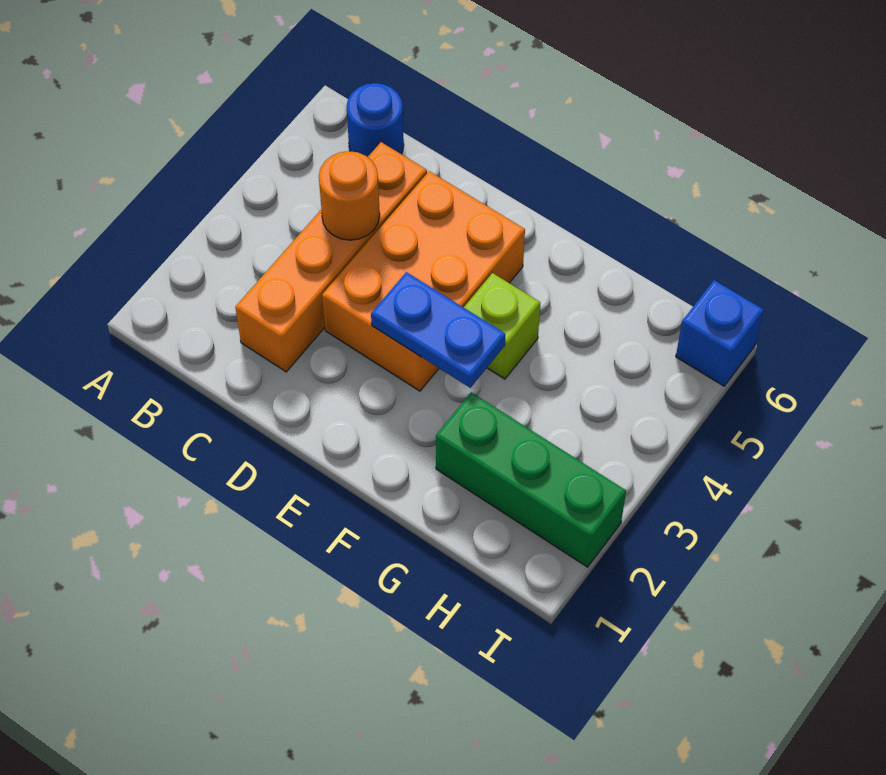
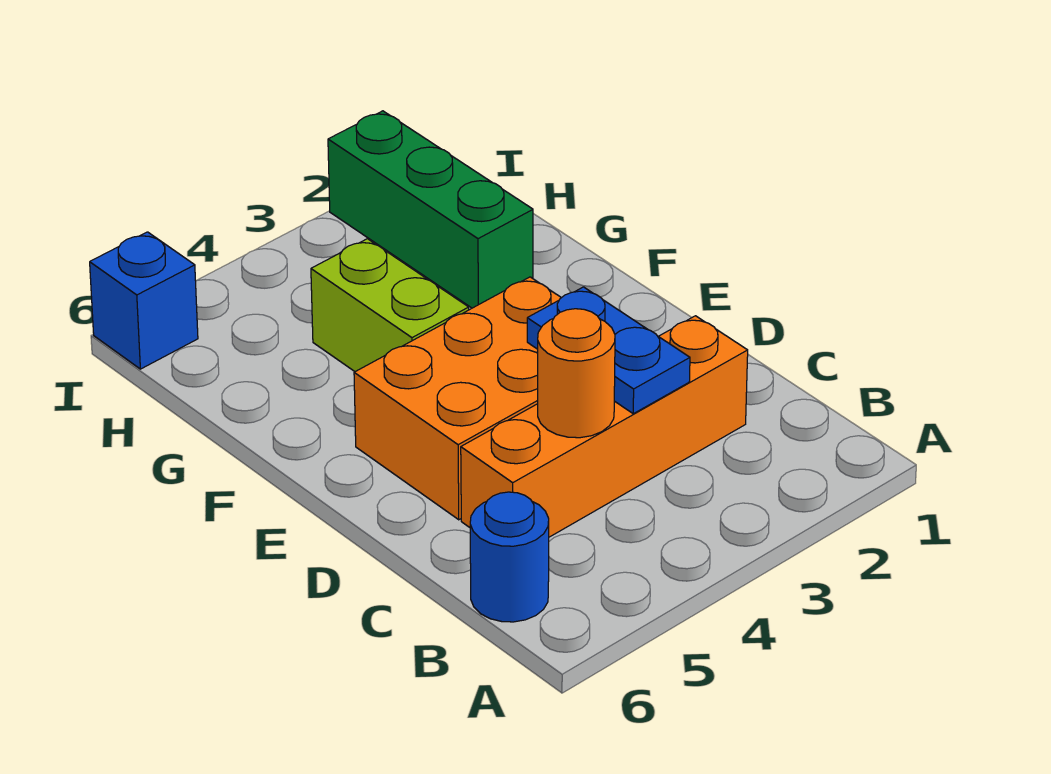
blue 1x2 plate [371,272,505,388] -> blue 1x2 plate moved to [527,287,690,414]
lime 1x1 brick [464,273,540,379] -> lime 1x2 brick [311,239,469,372]

